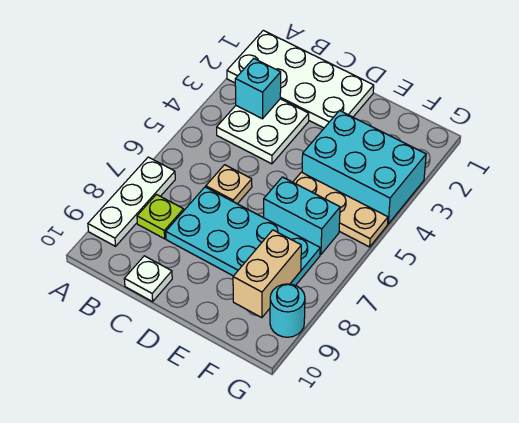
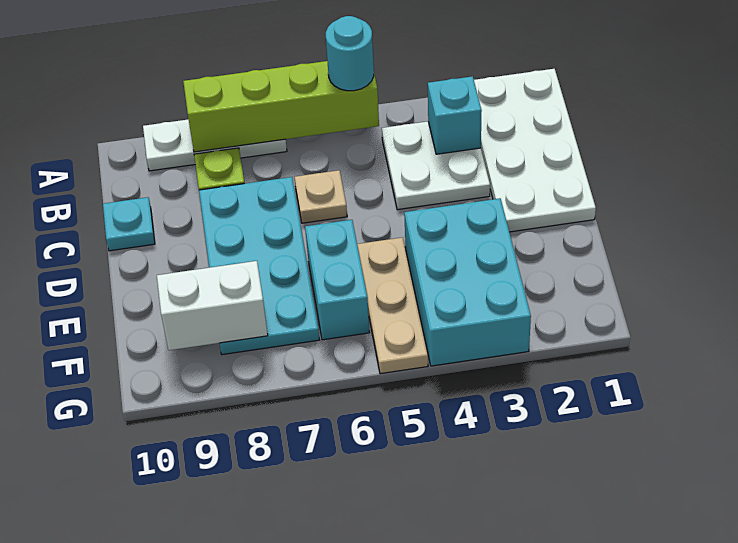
none -> lime 1x4 brick [183,61,379,152]
white 1x1 plate [124,256,172,302] -> cyan 1x1 plate [103,197,155,251]
tan 1x2 brick [233,230,301,318] -> white 1x2 brick [157,261,268,350]
cyan 1x1 round brick [270,284,305,337] -> cyan 1x1 round brick moved to [326,16,374,91]

